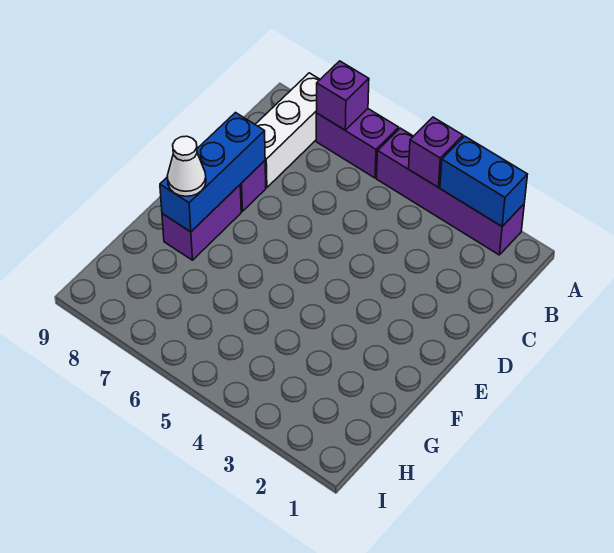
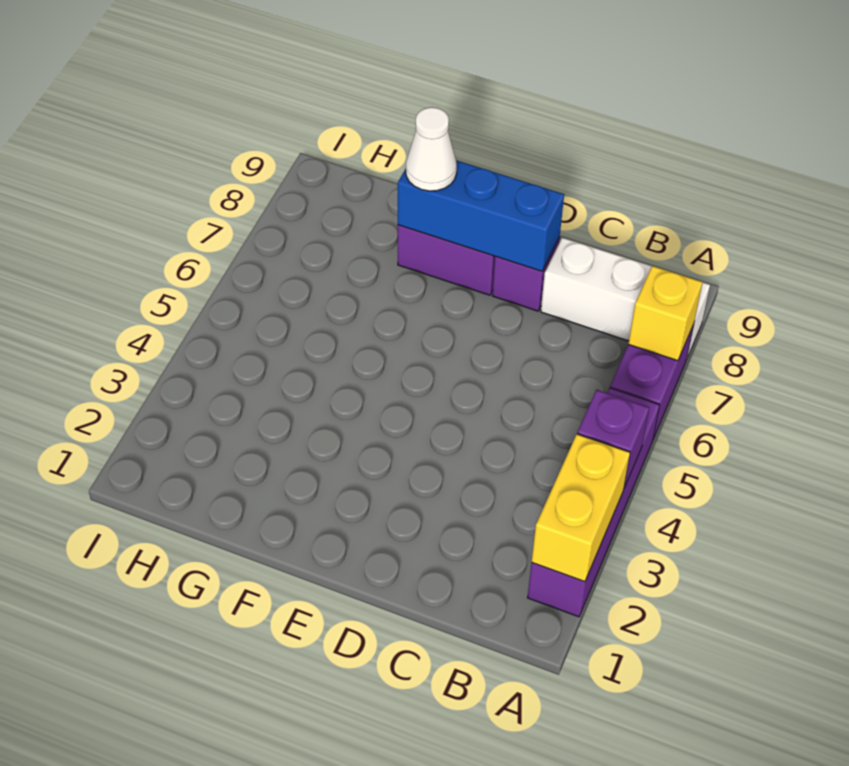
blue 1x2 brick [440,136,528,226] -> yellow 1x2 brick [532,434,630,582]
purple 1x1 brick [317,61,369,130] -> yellow 1x1 brick [628,266,703,361]

